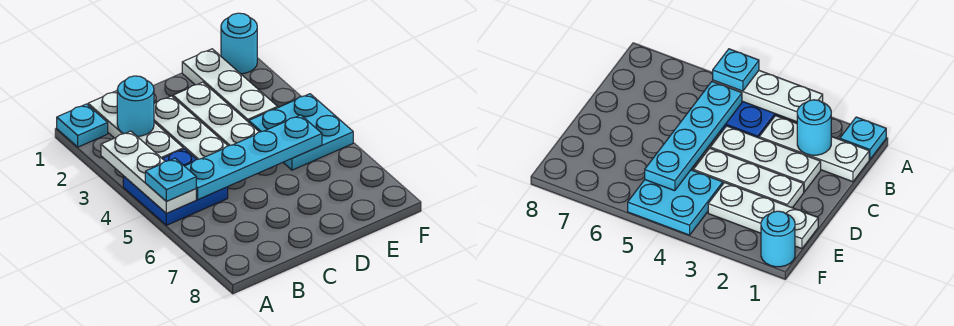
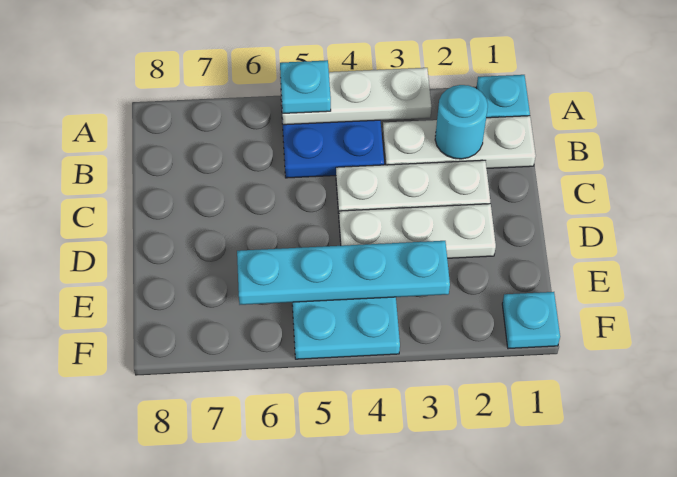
cyan 1x4 plate [185,115,322,200] -> cyan 1x4 plate turned to [237,241,450,305]
white 1x3 plate [182,49,278,122] -> none
cyan 1x1 round brick [221,13,257,74] -> cyan 1x1 plate [502,292,560,349]

